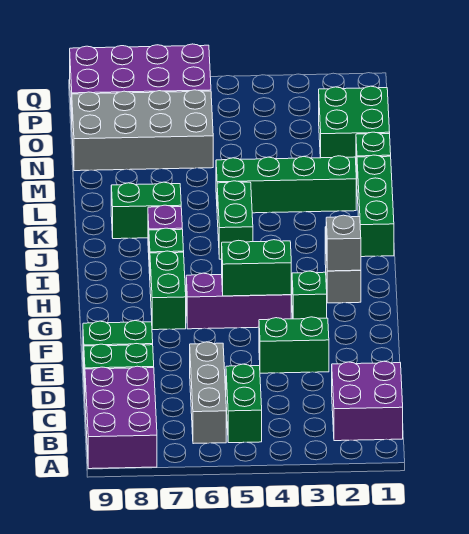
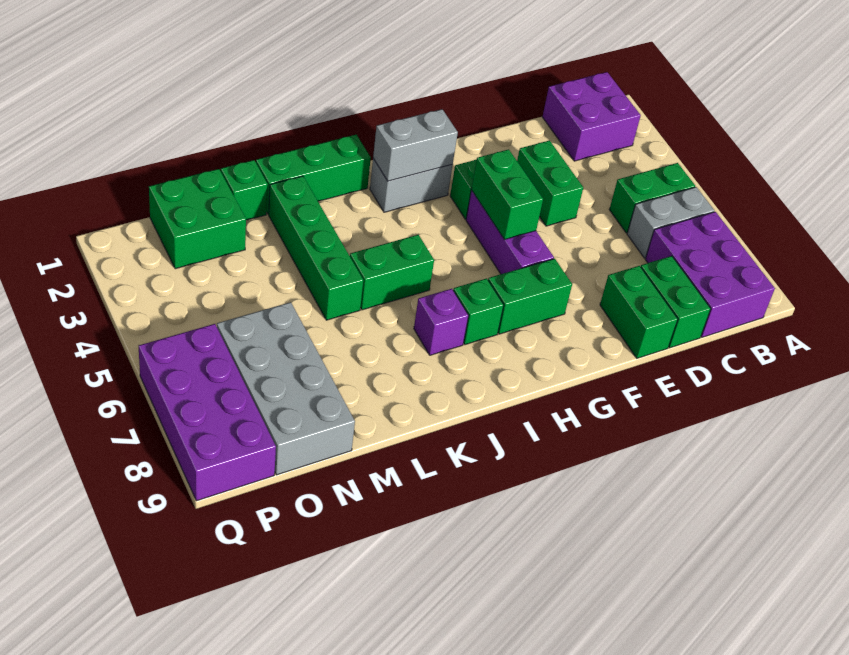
purple 2x3 brick [85,366,157,469] -> purple 2x3 brick turned to [645,212,775,337]
grey 1x3 brick [190,342,226,444] -> grey 1x2 brick [627,187,714,258]
grey 1x1 brick [326,215,361,271] -> grey 1x2 brick [373,109,458,181]
green 1x2 brick [111,182,181,239] -> none

